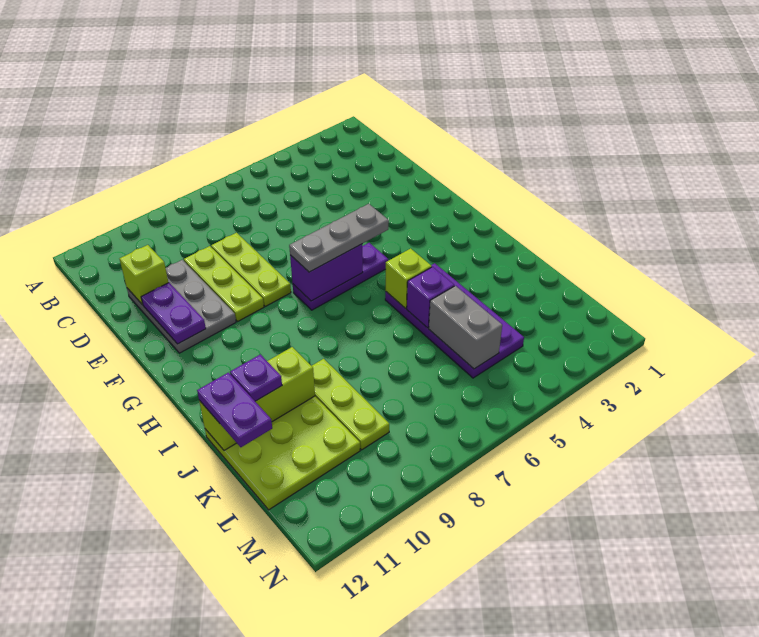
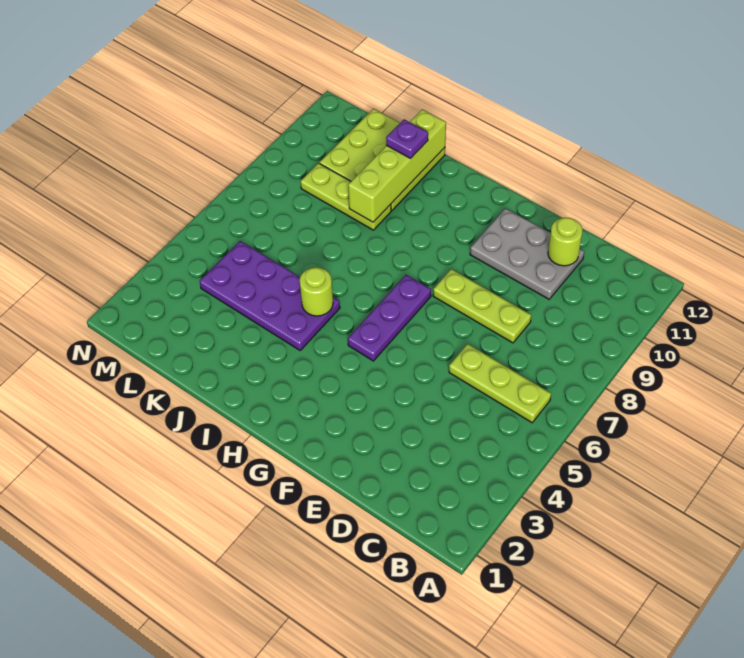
lime 1x3 plate [184,246,264,322] -> lime 1x3 plate moved to [449,344,551,423]
lime 1x1 brick [120,245,169,305] -> lime 1x1 round brick [548,218,583,266]
purple 1x2 plate [141,283,206,344] -> none
grey 1x3 plate [289,204,389,272] -> none
purple 1x2 brick [290,244,363,301] -> none
lime 1x1 brick [385,248,432,309] -> lime 1x1 round brick [300,267,333,316]
purple 1x1 brick [407,267,454,328] -> none
lime 1x3 brick [199,347,315,450] -> lime 1x4 brick [348,109,446,222]
purple 1x2 plate [197,373,272,447] -> none
grey 1x2 brick [429,286,502,369] -> none

